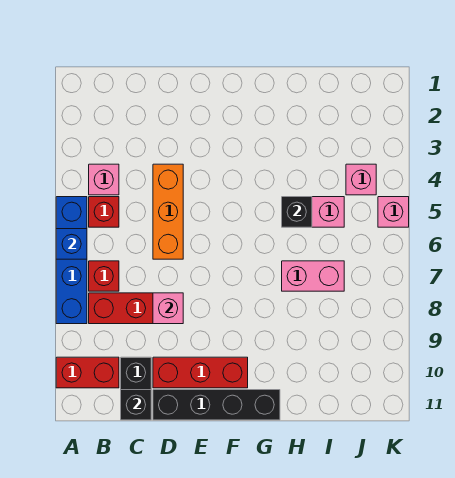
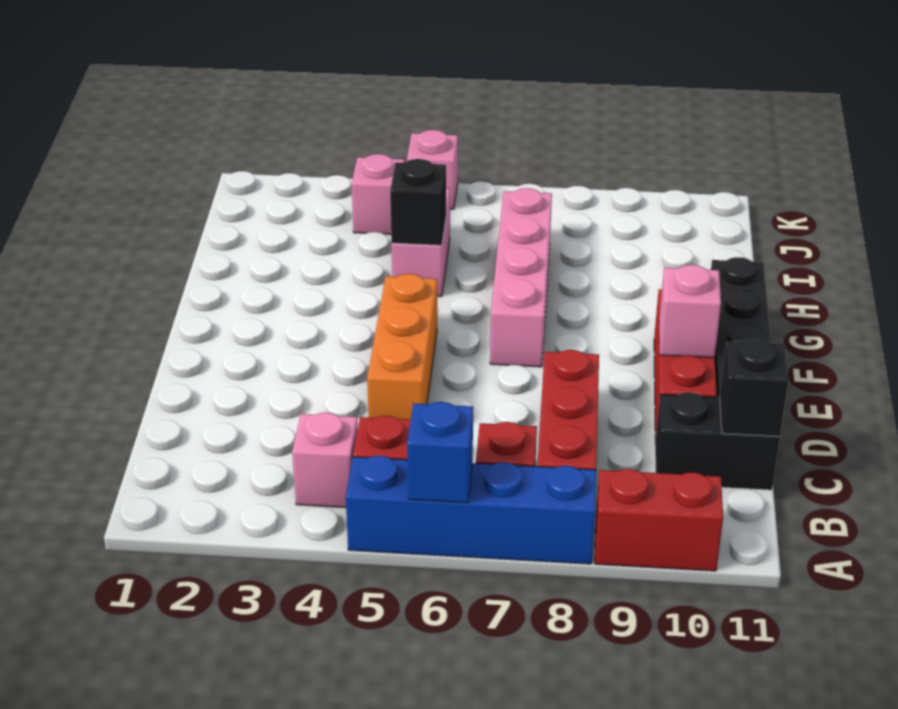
red 1x2 brick [56,357,119,388] -> red 1x2 brick turned to [595,469,723,571]
orange 1x3 brick [153,164,183,259] -> orange 1x3 brick turned to [367,274,437,420]
pink 1x1 brick [153,293,183,324] -> pink 1x1 brick moved to [659,265,721,358]
pink 1x2 brick [282,261,344,291] -> pink 1x4 brick [490,188,552,367]

